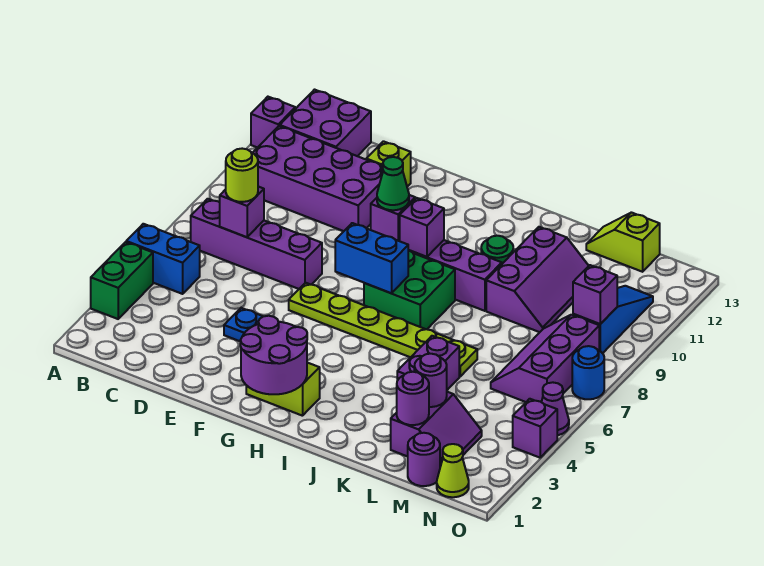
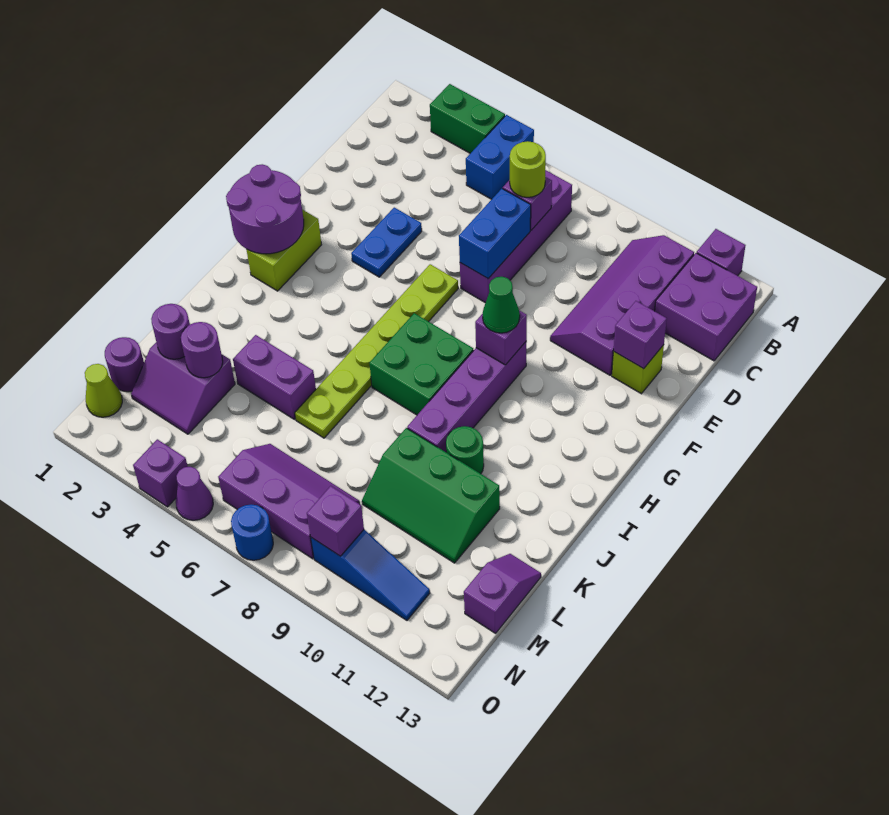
purple 2x4 brick [253,126,383,231] -> purple 2x4 slope [550,235,694,375]
blue 1x2 brick [335,223,408,293] -> blue 1x2 brick moved to [459,189,531,279]
purple 1x1 brick [400,198,444,257] -> purple 1x1 brick moved to [614,301,667,369]
purple 2x3 slope [486,227,589,332] -> green 2x3 slope [362,428,500,563]
lime 1x2 slope [586,212,660,272] -> purple 1x2 slope [464,554,541,633]

